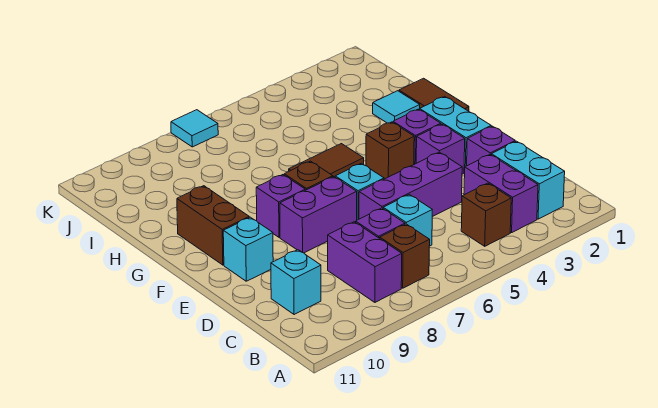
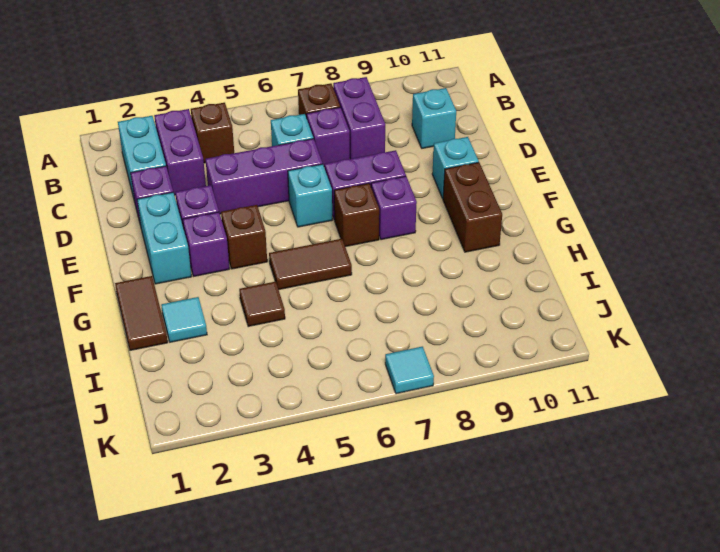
none -> brown 1x1 tile [239,281,285,327]

